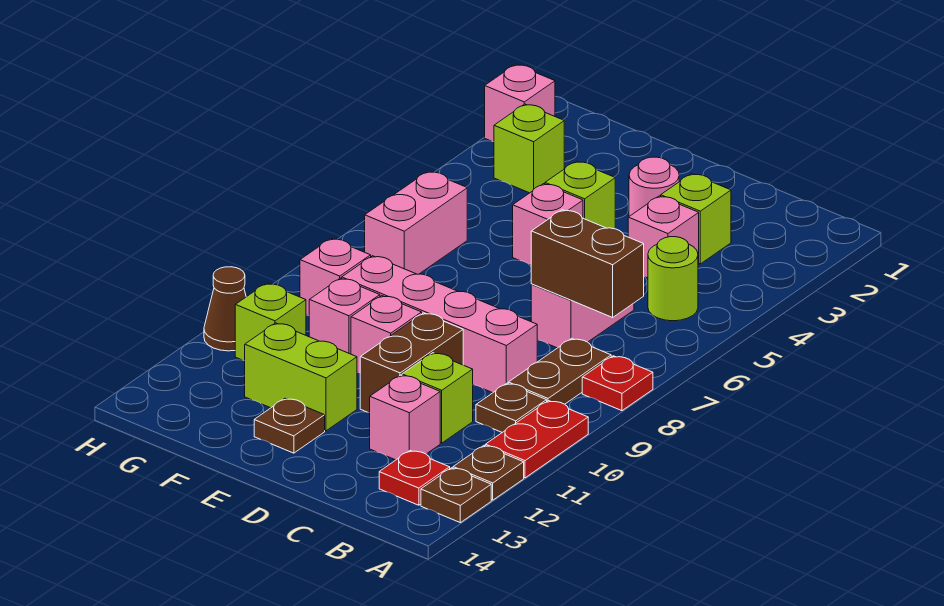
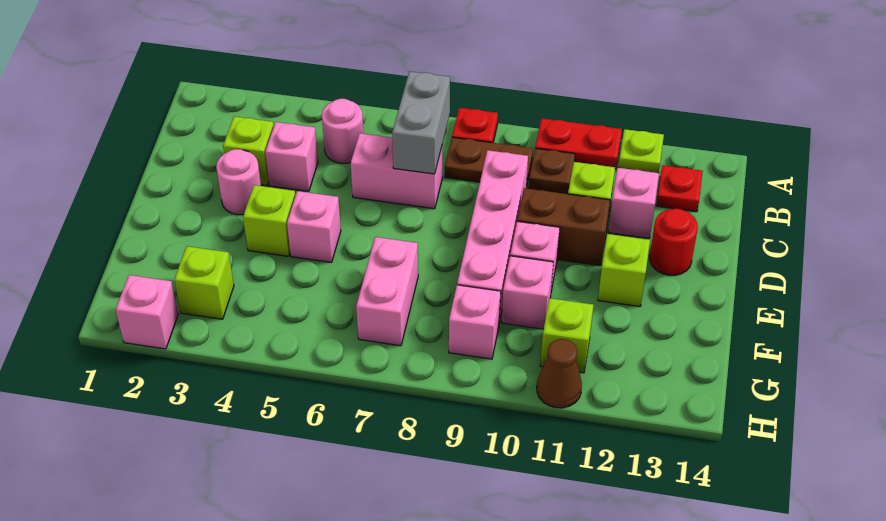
brown 1x1 plate [453,446,524,500] -> lime 1x1 plate [618,129,664,173]
brown 1x1 plate [421,468,491,523] -> none
lime 1x1 round brick [648,237,698,321] -> pink 1x1 round brick [322,99,364,163]
brown 1x2 brick [531,210,644,317] -> grey 1x2 brick [392,71,450,174]
none -> red 1x1 round brick [650,209,698,275]
lime 1x2 brick [245,323,357,431] -> lime 1x1 brick [598,234,650,307]
brown 1x1 plate [254,398,325,453] -> none
pink 1x2 brick [365,171,467,274] -> pink 1x2 brick turned to [356,237,418,346]

